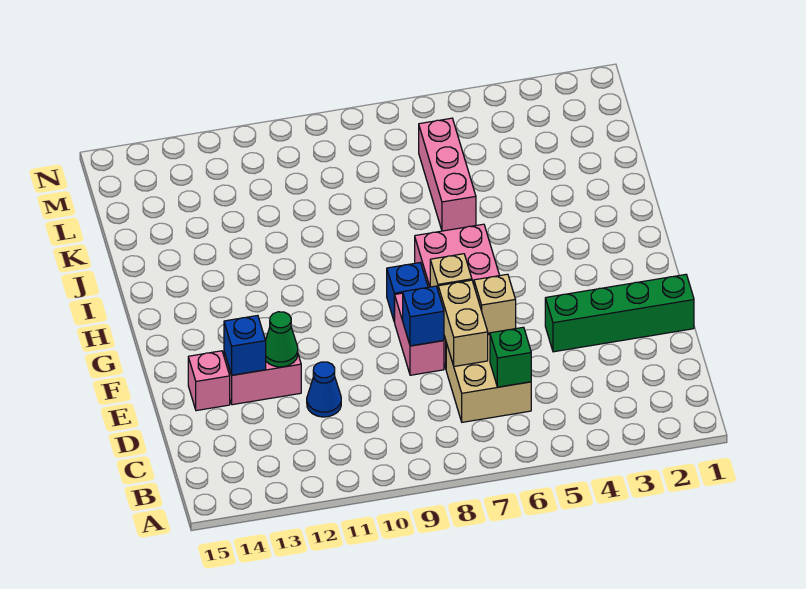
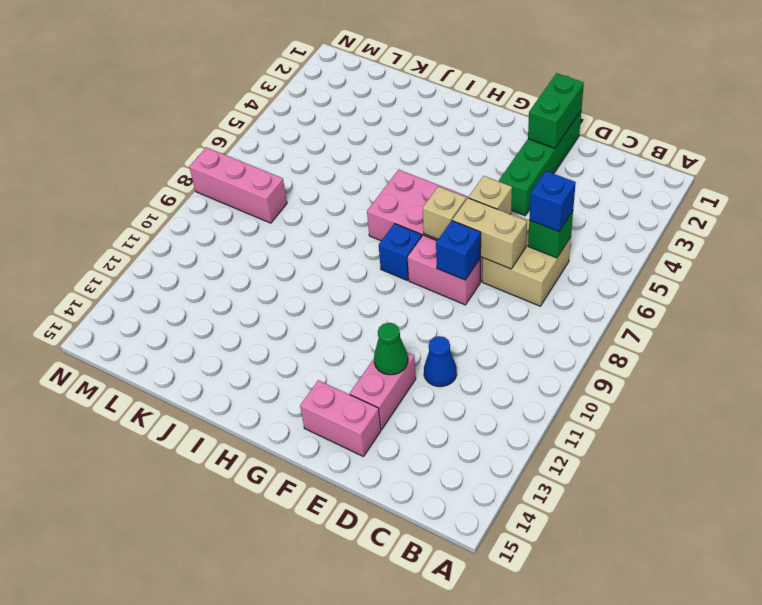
none -> green 1x2 brick [528,73,584,148]
blue 1x1 brick [224,315,266,375] -> blue 1x1 brick moved to [529,171,576,232]
pink 1x1 brick [188,351,230,411] -> pink 1x2 brick [300,380,381,457]
pink 1x3 brick [419,118,476,231] -> pink 1x3 brick moved to [189,147,287,223]

